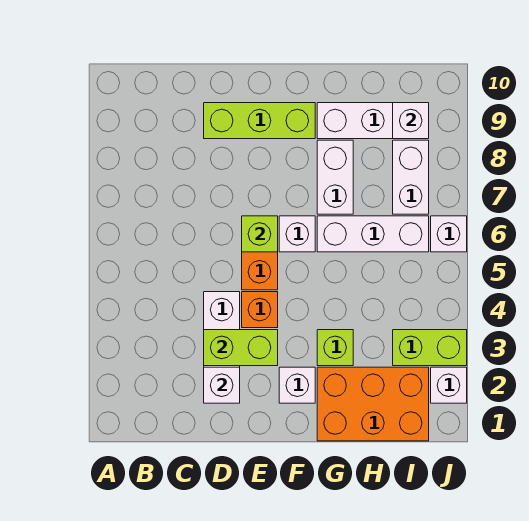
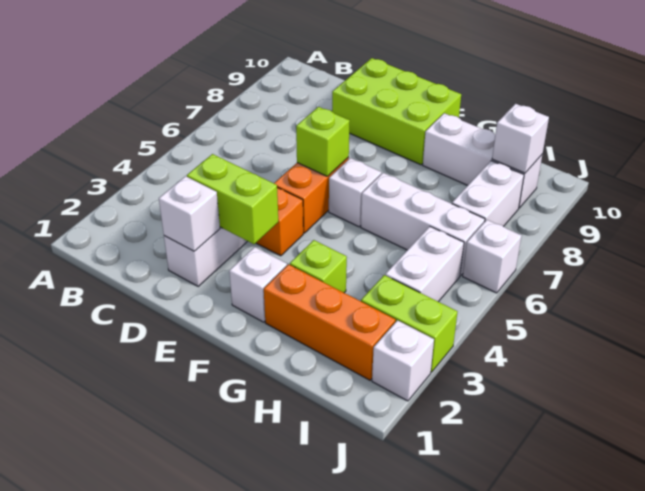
lime 1x3 brick [204,103,315,139] -> lime 2x3 brick [332,58,461,165]
orange 2x3 brick [317,367,429,441] -> orange 1x3 brick [264,264,395,380]
white 1x2 brick [317,140,353,214] -> white 1x2 brick moved to [385,227,464,302]

